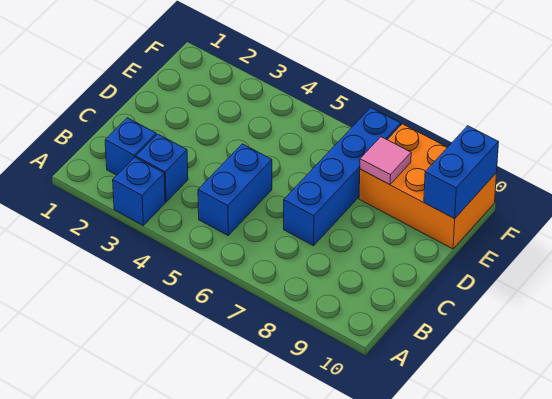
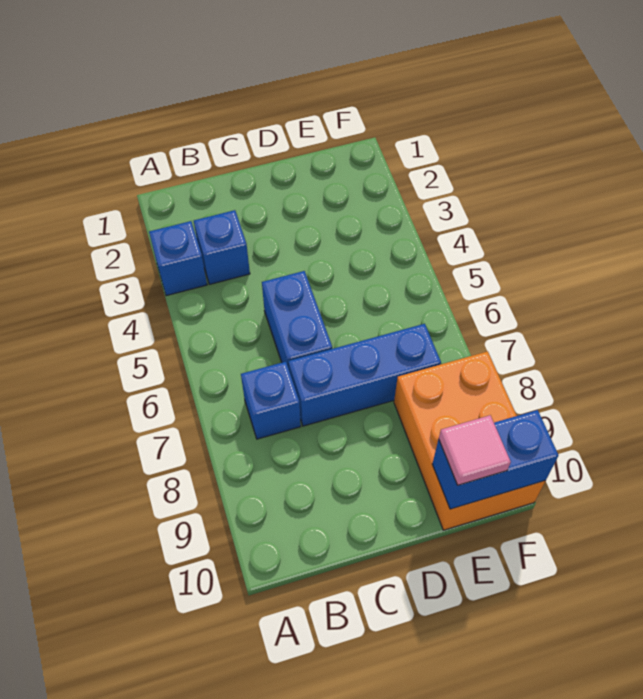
blue 1x1 brick [105,118,156,175] -> blue 1x1 brick moved to [241,362,301,439]
blue 1x2 brick [198,144,272,235] -> blue 1x2 brick turned to [262,271,332,368]
blue 1x4 brick [284,108,401,246] -> blue 1x3 brick [288,324,441,426]
pink 1x1 tile [360,137,411,185] -> pink 1x1 tile moved to [439,415,511,485]

